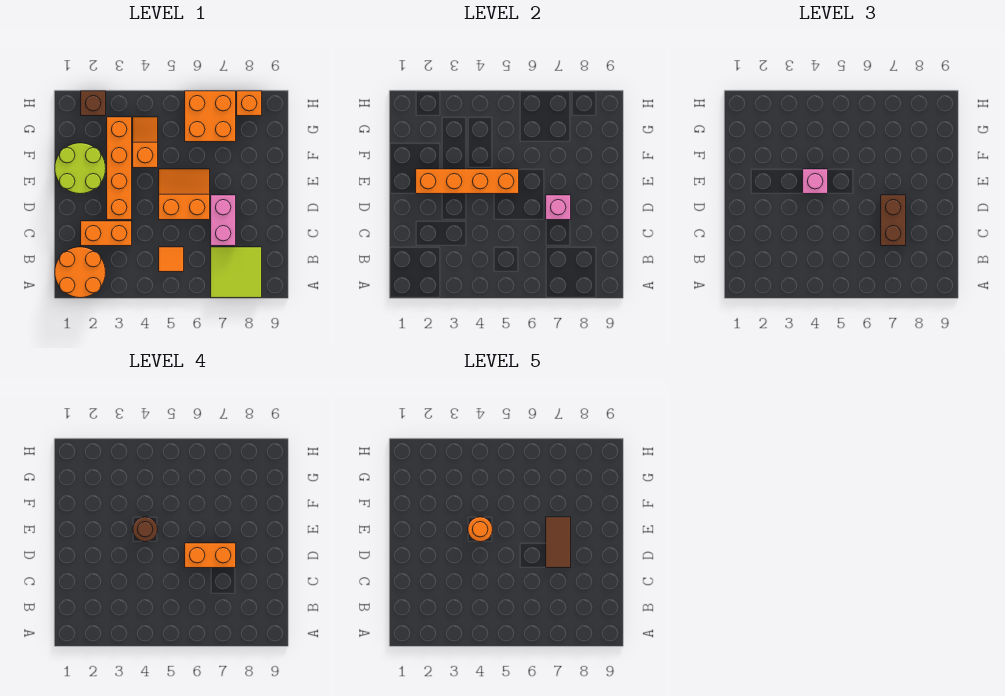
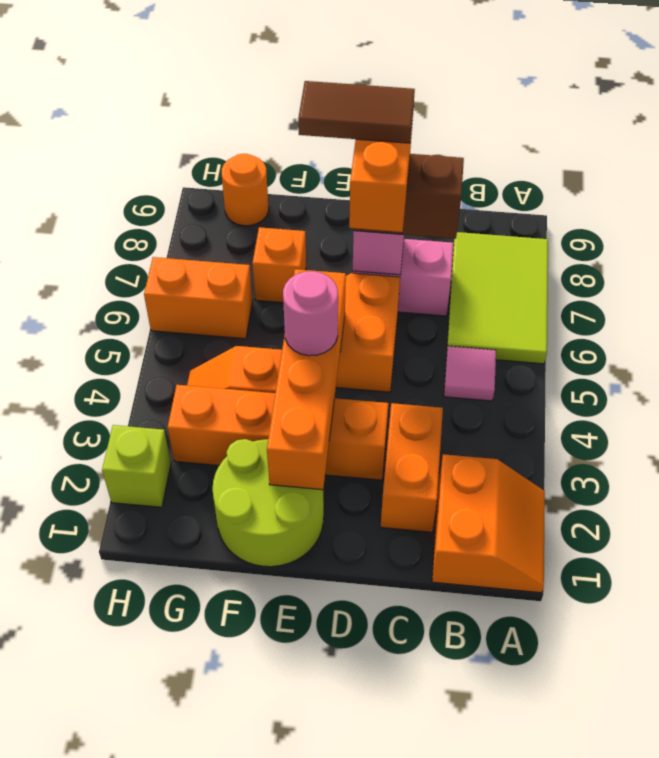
orange 2x2 round brick [55,247,106,298] -> orange 2x2 slope [432,454,545,593]
lime 2x2 tile [211,247,262,298] -> lime 2x3 tile [447,232,548,364]
orange 1x1 tile [159,247,184,272] -> pink 1x1 tile [444,346,496,401]
pink 1x1 brick [803,169,828,194] -> pink 1x1 round brick [283,271,338,356]
brown 1x1 round brick [133,517,158,542] -> none
orange 1x1 round brick [468,517,493,542] -> orange 1x1 round brick moved to [222,154,269,226]
orange 2x2 brick [185,91,236,142] -> orange 1x2 brick [144,257,253,339]
brown 1x1 brick [81,91,106,116] -> lime 1x1 brick [102,425,171,507]
orange 1x1 brick [237,91,262,116] -> orange 1x1 brick moved to [252,227,306,303]

